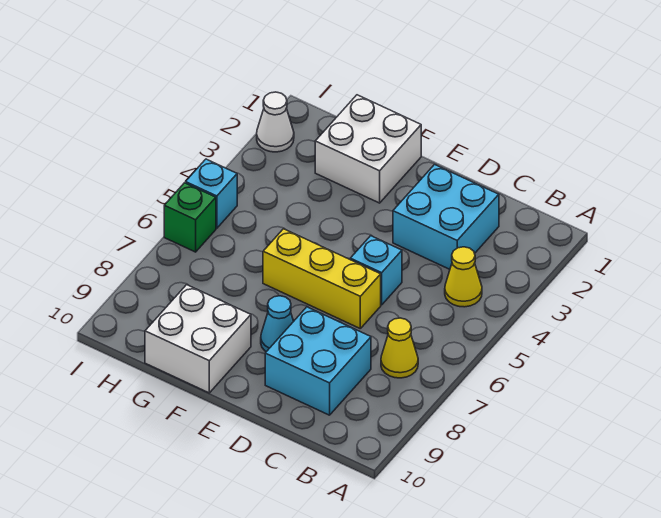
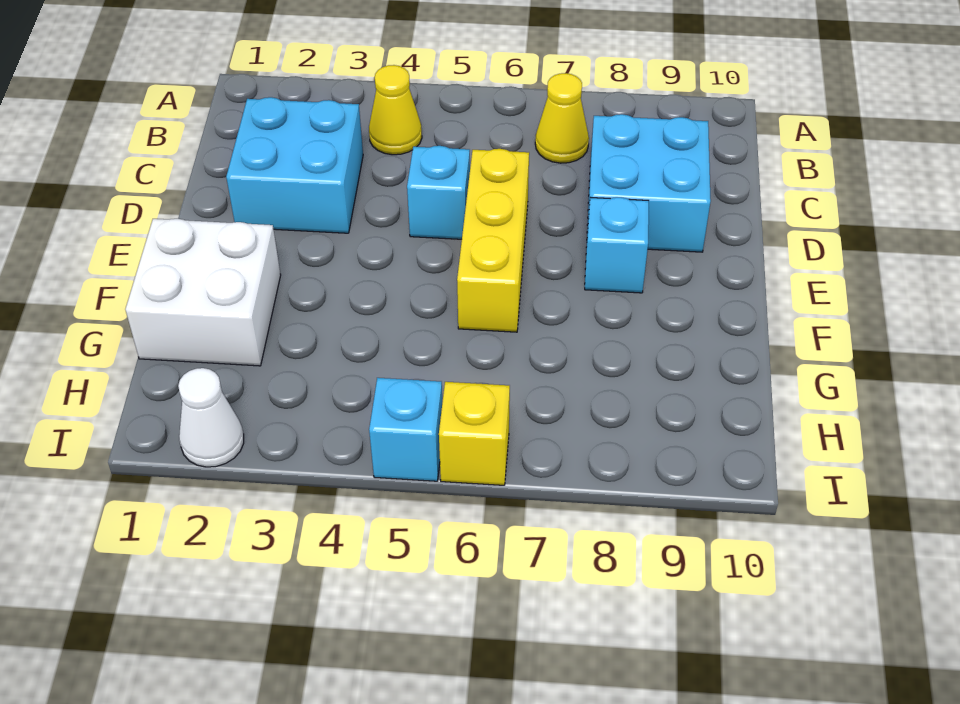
cyan 1x1 cone [261,296,294,352] -> cyan 1x1 brick [585,197,649,293]
white 2x2 brick [145,285,251,393] -> none
green 1x1 brick [164,183,216,252] -> yellow 1x1 brick [439,382,510,485]

